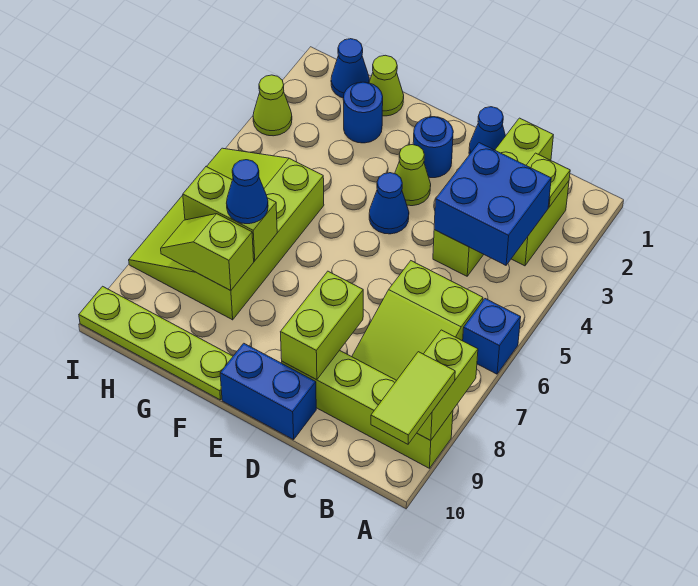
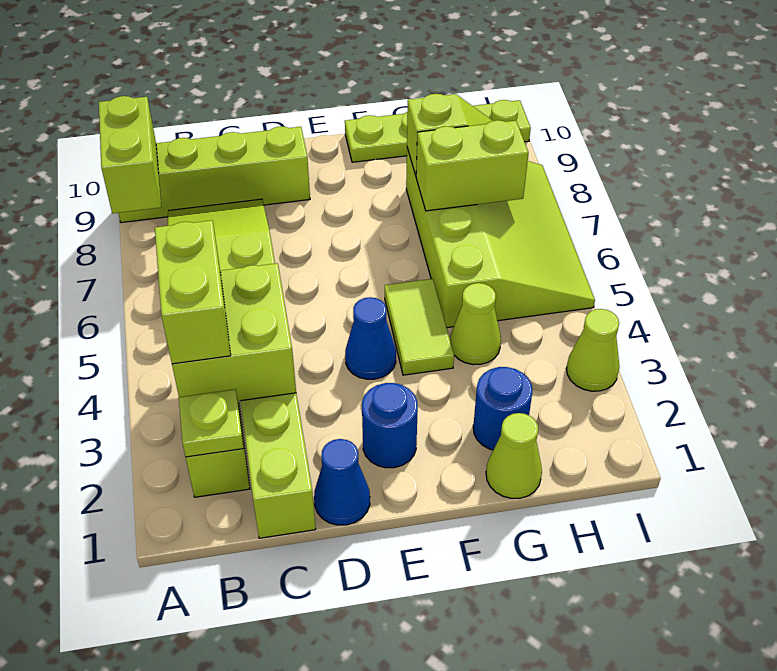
blue 1x1 brick [463,299,521,374] -> none
lime 1x2 tile [371,352,455,444] -> lime 1x2 tile moved to [385,279,454,375]
blue 2x2 brick [434,143,551,265] -> lime 2x2 brick [172,263,296,401]
lime 1x2 brick [281,271,363,380] -> lime 1x2 brick moved to [155,220,231,364]
blue 1x2 brick [220,343,316,440] -> none
lime 1x1 cone [395,145,431,206] -> lime 1x1 cone moved to [450,283,501,365]
blue 1x1 cone [227,160,268,224] -> none
blue 1x1 cone [331,39,369,98] -> none

